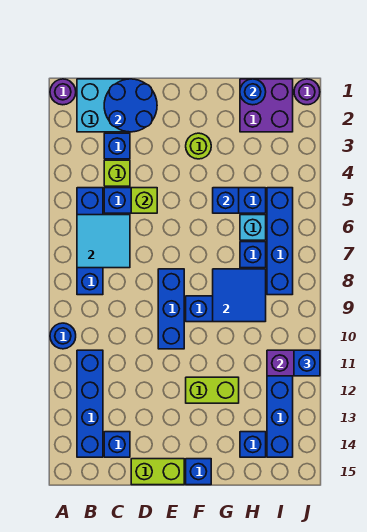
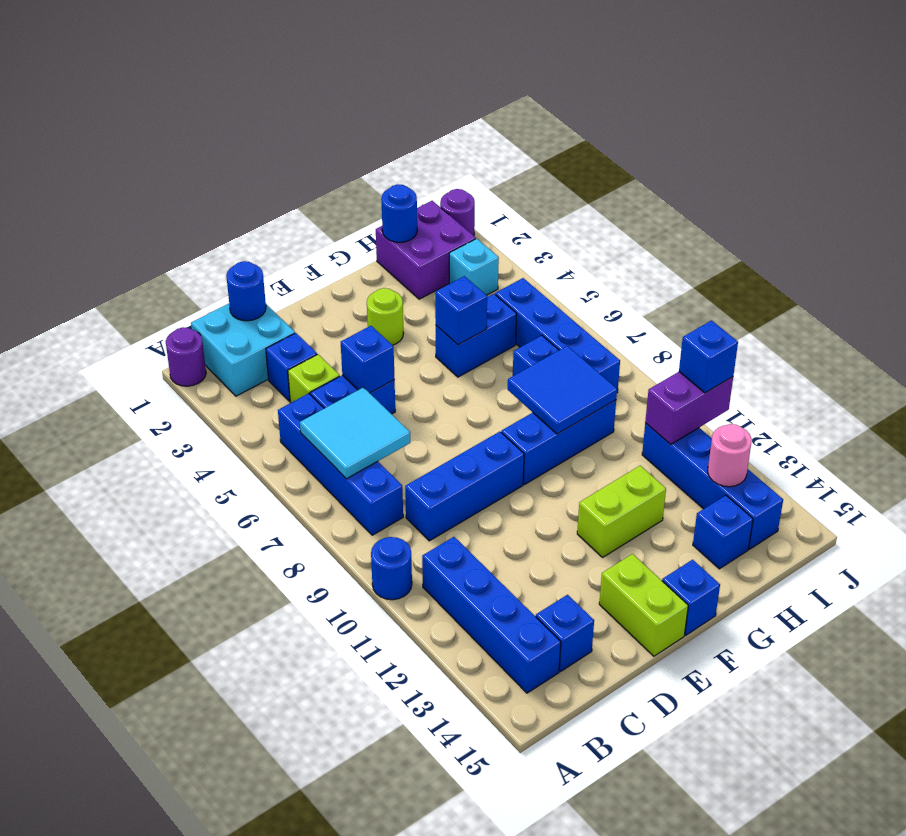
blue 2x2 round brick [104,79,157,132] -> blue 1x1 round brick [226,261,266,321]
lime 1x1 brick [131,188,157,213] -> blue 1x1 brick [341,326,395,393]
lime 1x2 brick [131,459,184,485] -> lime 1x2 brick turned to [599,554,688,656]
blue 1x3 brick [158,269,184,349] -> blue 1x3 brick turned to [405,432,524,541]
cyan 1x1 brick [240,215,266,240] -> cyan 1x1 brick moved to [449,239,499,295]
none -> pink 1x1 round brick [708,424,752,487]

